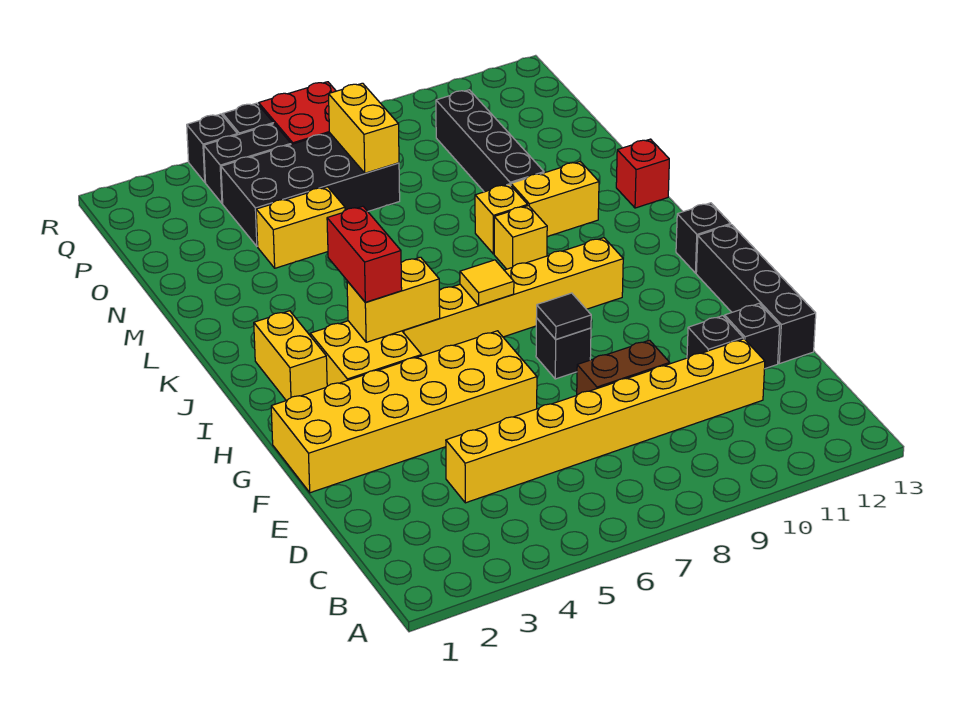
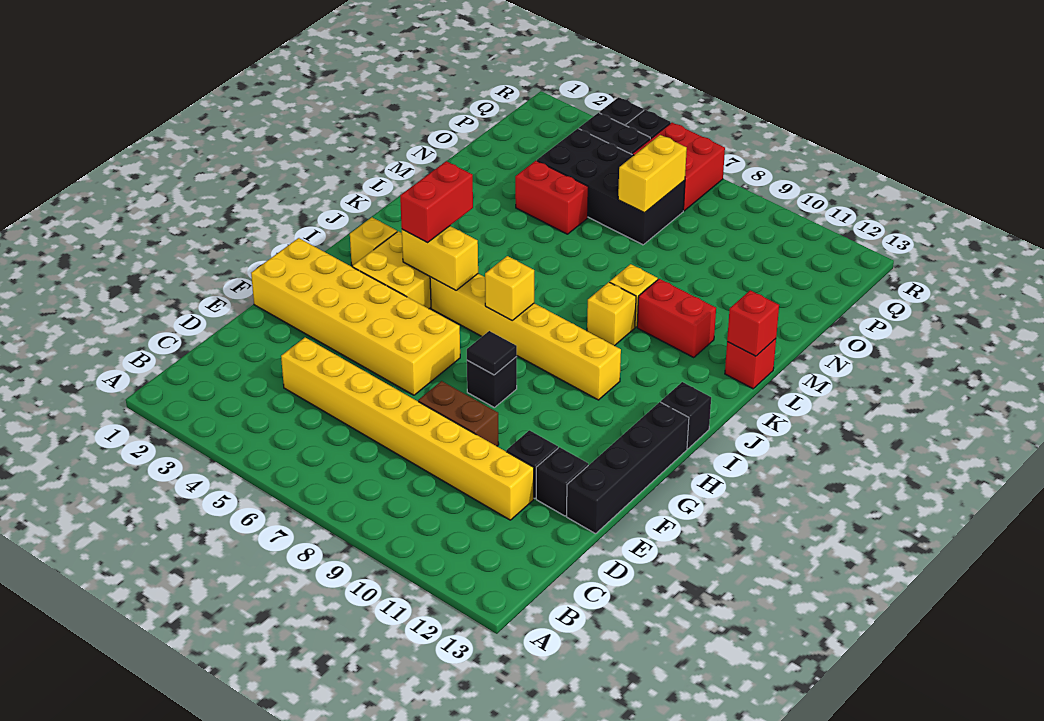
yellow 1x2 brick [254,311,327,401] -> yellow 1x1 brick [350,217,397,266]
yellow 1x1 tile [460,260,514,305] -> yellow 1x1 brick [485,256,534,320]
yellow 1x2 brick [511,162,599,237] -> red 1x2 brick [637,279,716,358]
none -> red 1x1 brick [727,290,779,356]
black 1x4 brick [436,90,544,192] -> none
yellow 1x2 brick [256,187,345,268] -> red 1x2 brick [515,161,588,234]

